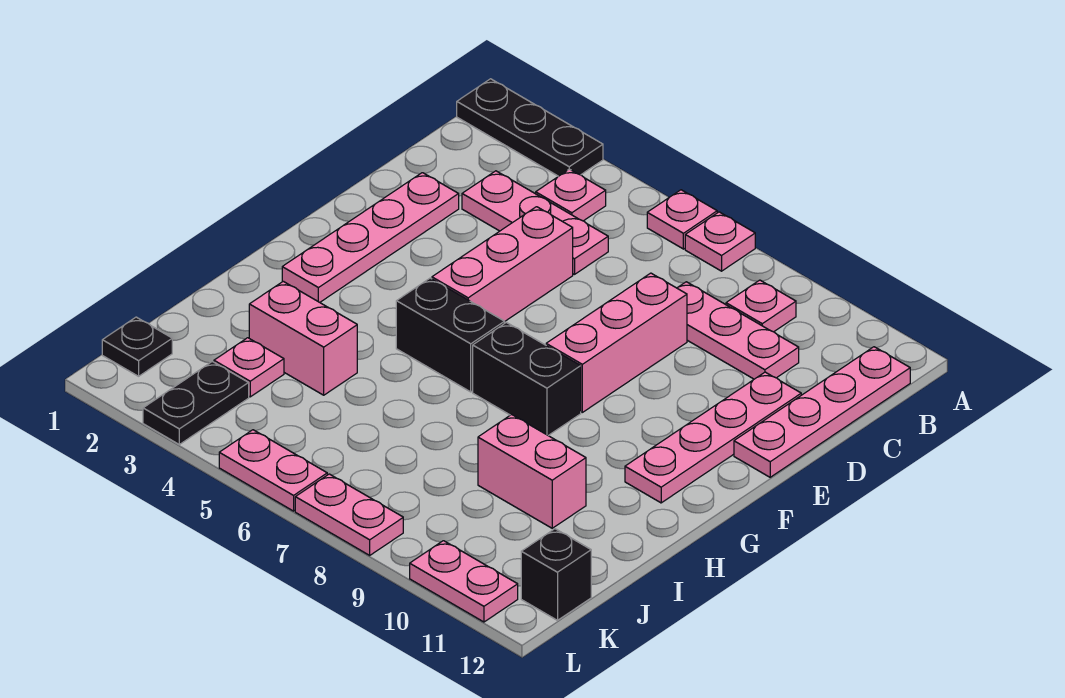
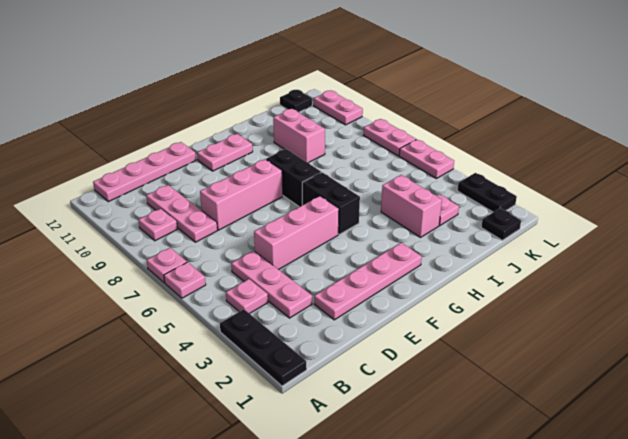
pink 1x4 plate [625,372,801,503] -> pink 1x2 plate [197,134,253,171]
black 1x2 plate [143,362,249,444] -> black 1x2 plate turned to [458,173,517,212]
black 1x1 brick [521,529,591,620] -> black 1x1 plate [280,90,312,112]

